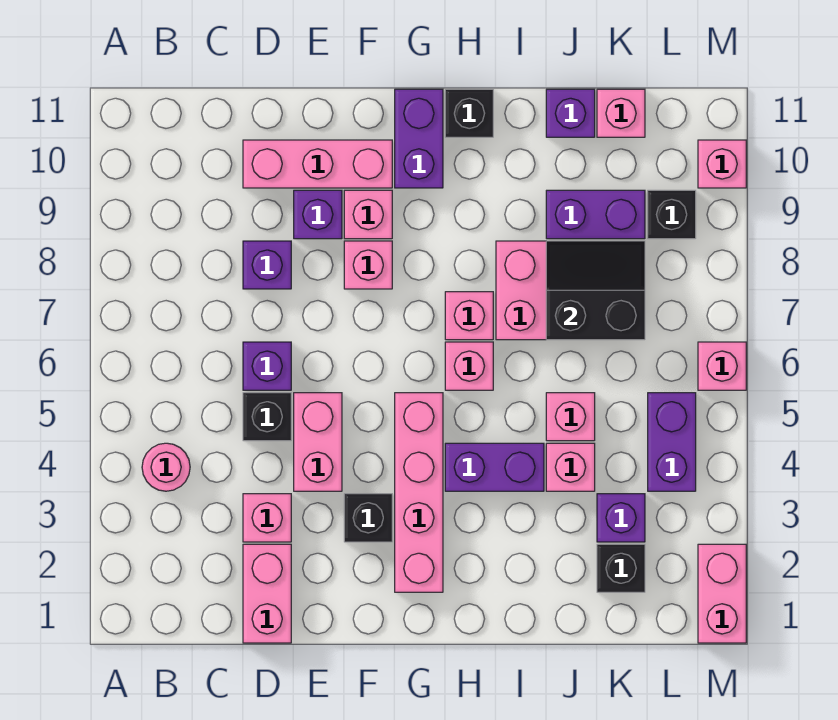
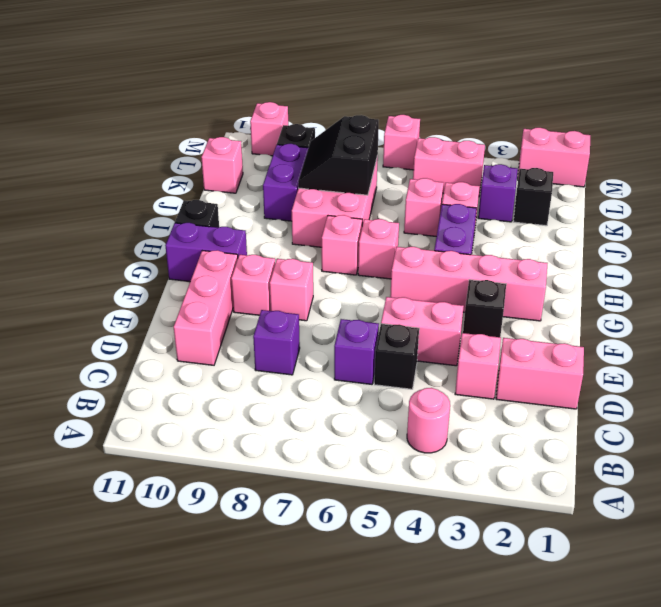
purple 1x1 brick [294,190,342,239] -> none
purple 1x1 brick [546,89,595,137] -> none
purple 1x2 brick [648,393,696,491] -> pink 1x2 brick [413,137,485,195]

